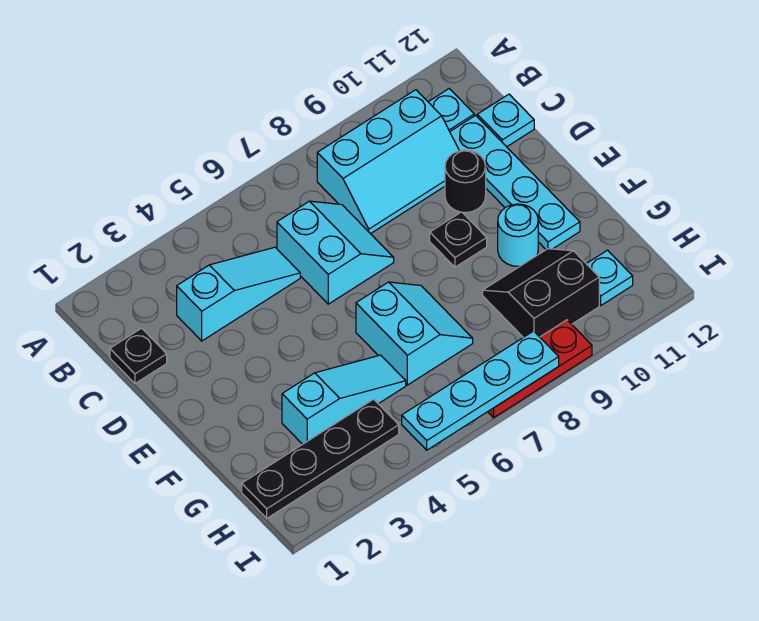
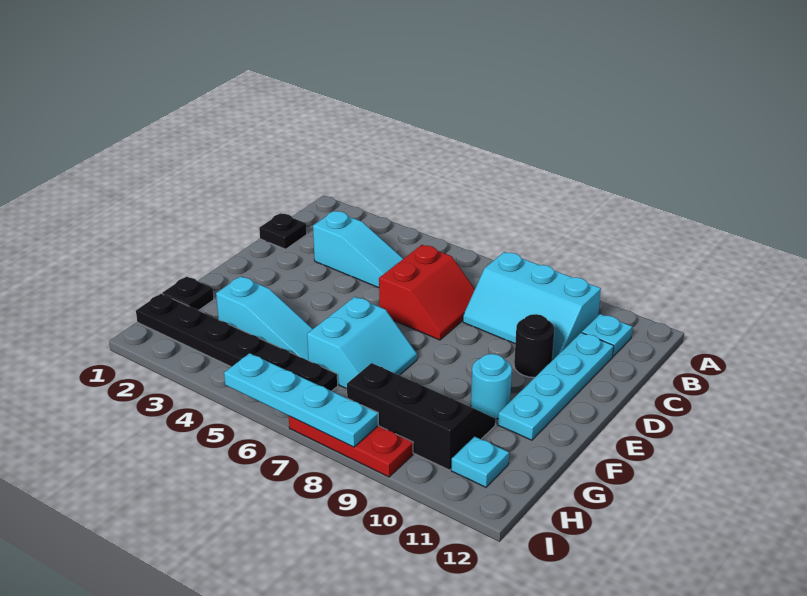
cyan 2x2 slope [277,201,394,304] -> red 2x2 slope [379,245,475,340]
cyan 1x1 plate [477,94,534,147] -> none
black 1x1 plate [430,212,487,267] -> black 1x1 plate moved to [162,277,214,310]
black 2x2 slope [483,249,599,337] -> black 2x3 slope [347,363,496,470]
black 1x4 plate [242,399,399,518] -> black 1x6 plate [136,294,338,391]

